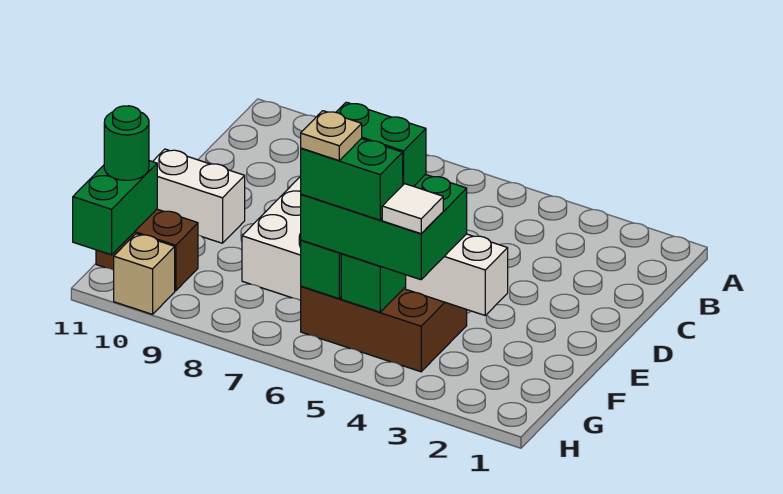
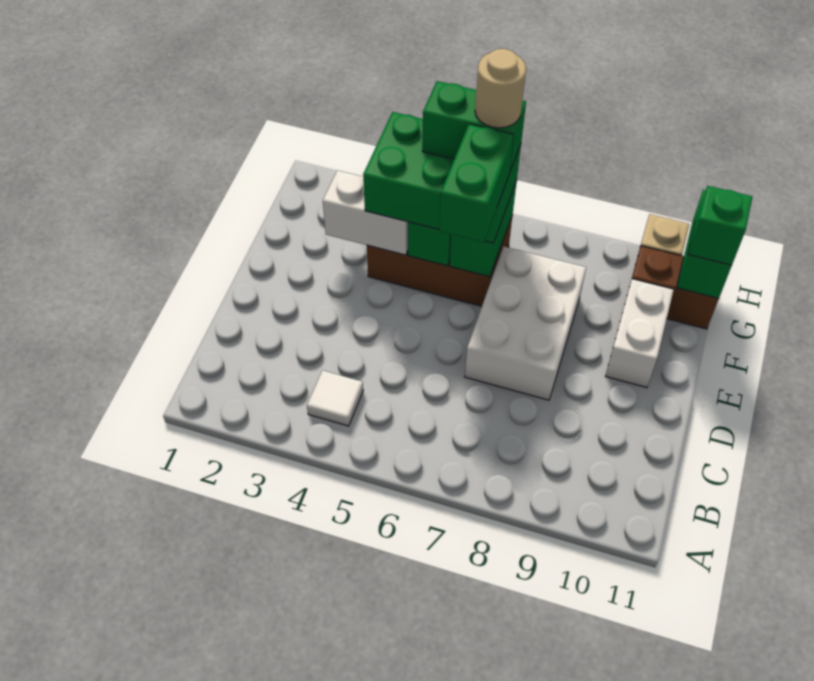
white 1x2 brick [153,149,245,243] -> white 1x2 brick turned to [606,279,674,388]
green 1x2 brick [336,102,426,186] -> green 1x2 brick turned to [439,124,514,242]
white 1x1 tile [382,184,443,234] -> white 1x1 tile moved to [307,370,363,426]
tan 1x1 plate [301,111,362,160] -> tan 1x1 round brick [475,49,526,128]
green 1x1 round brick [104,106,149,180] -> green 1x1 brick [688,186,753,266]

